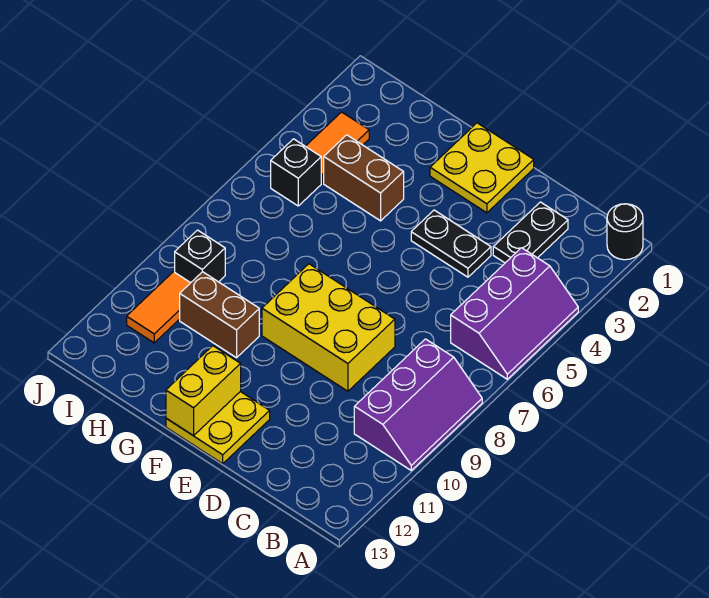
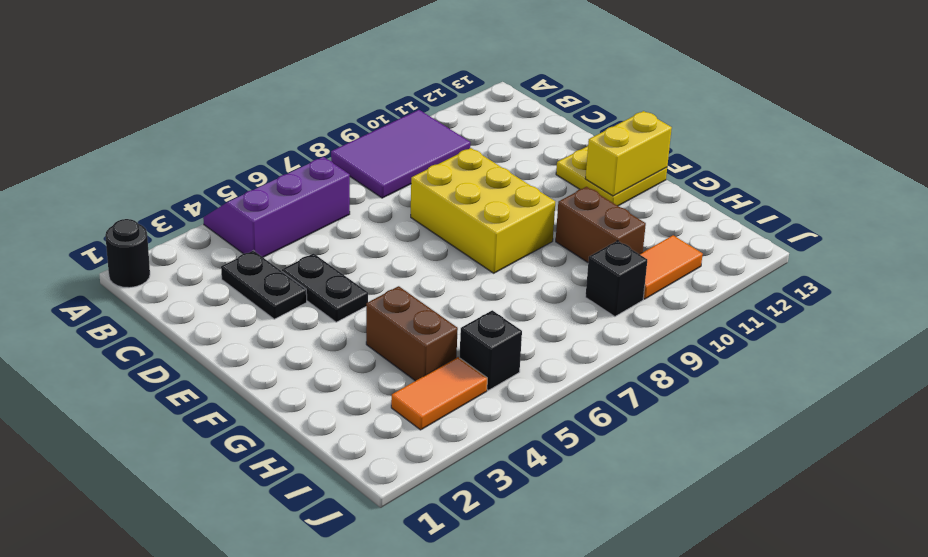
purple 2x3 slope [354,339,482,470] -> purple 2x3 tile [331,110,470,198]
black 1x2 plate [493,202,568,263] -> black 1x2 plate turned to [221,250,307,319]
yellow 2x2 plate [430,123,534,213] -> none

